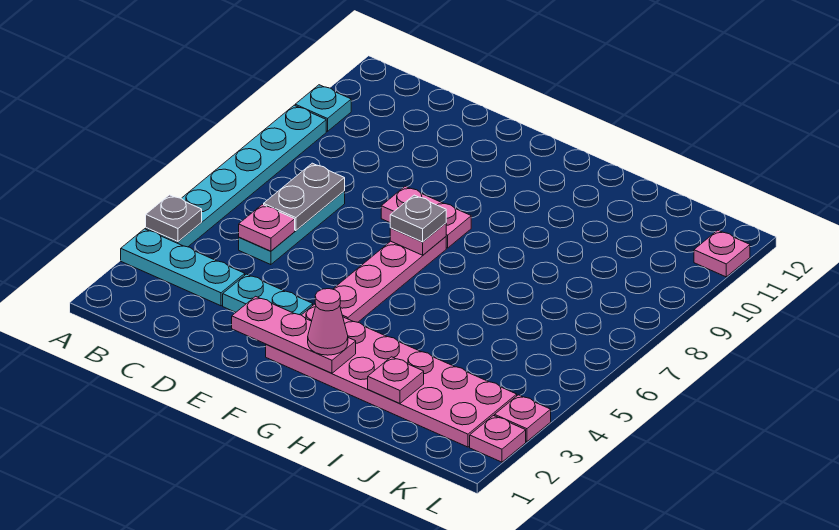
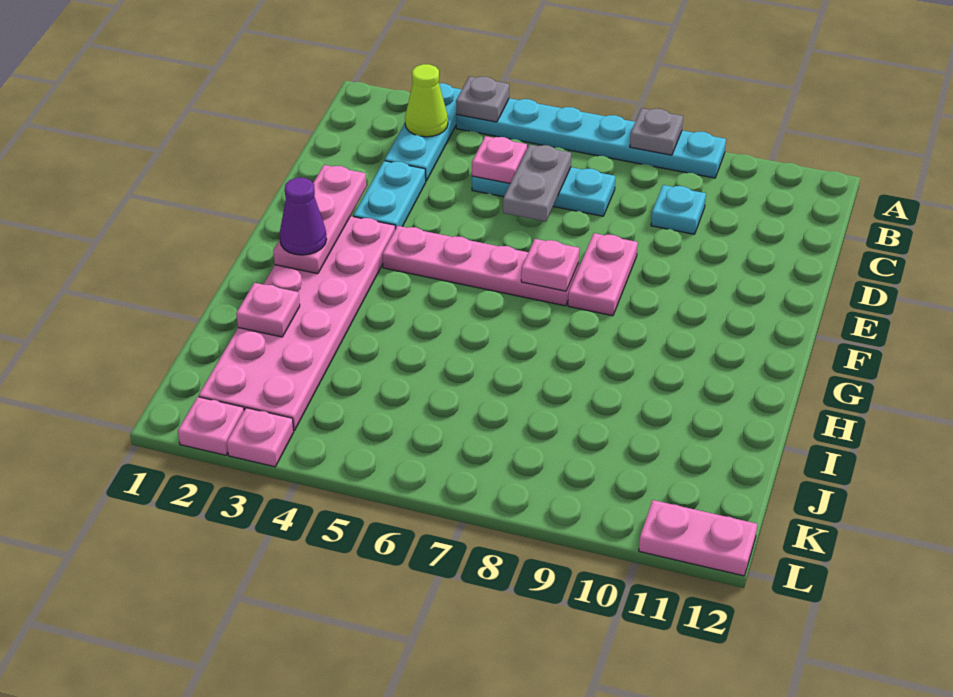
cyan 1x1 plate [295,85,351,131] -> cyan 1x1 plate moved to [651,185,706,234]
none -> lime 1x1 cone [405,64,448,137]
grey 1x2 plate [264,163,345,231] -> grey 1x2 plate turned to [503,145,571,222]
grey 1x1 plate [390,195,446,242] -> grey 1x1 plate moved to [630,108,683,155]
pink 1x1 cone [308,289,348,355] -> purple 1x1 cone [280,178,327,255]
pink 1x1 plate [694,230,750,277] -> pink 1x2 plate [639,500,757,576]

